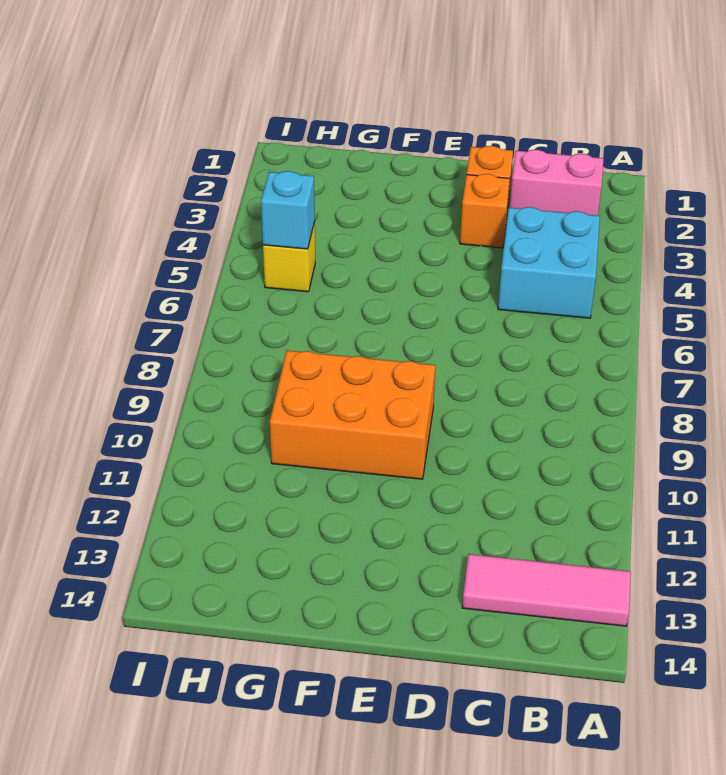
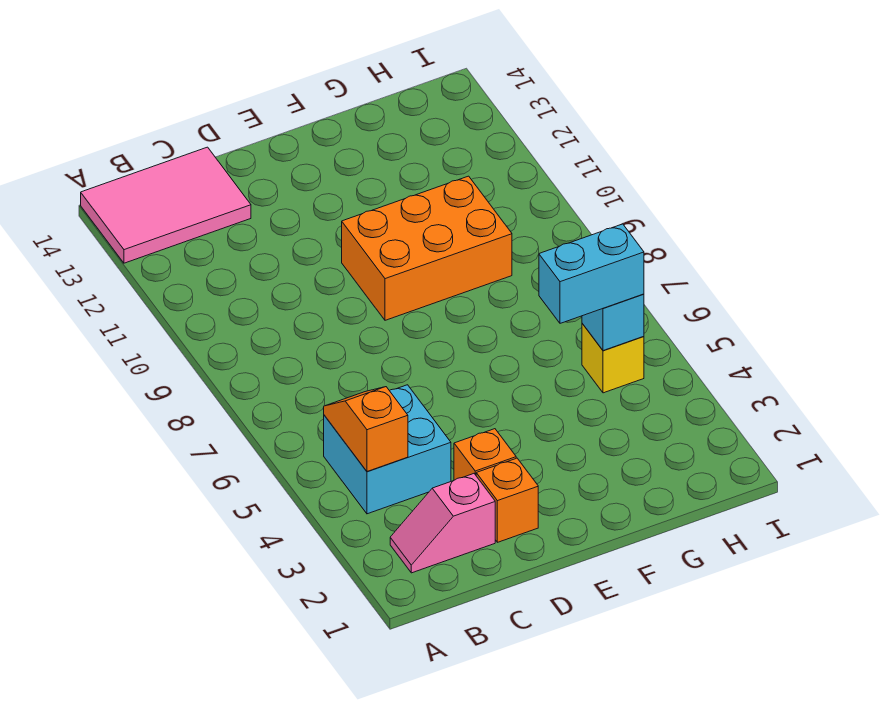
pink 1x3 tile [462,554,631,626] -> pink 2x3 tile [81,147,251,263]
pink 1x2 brick [510,150,604,216] -> pink 1x2 slope [390,474,495,573]
none -> orange 1x2 slope [324,387,408,471]
none -> cyan 1x2 brick [539,224,644,323]

